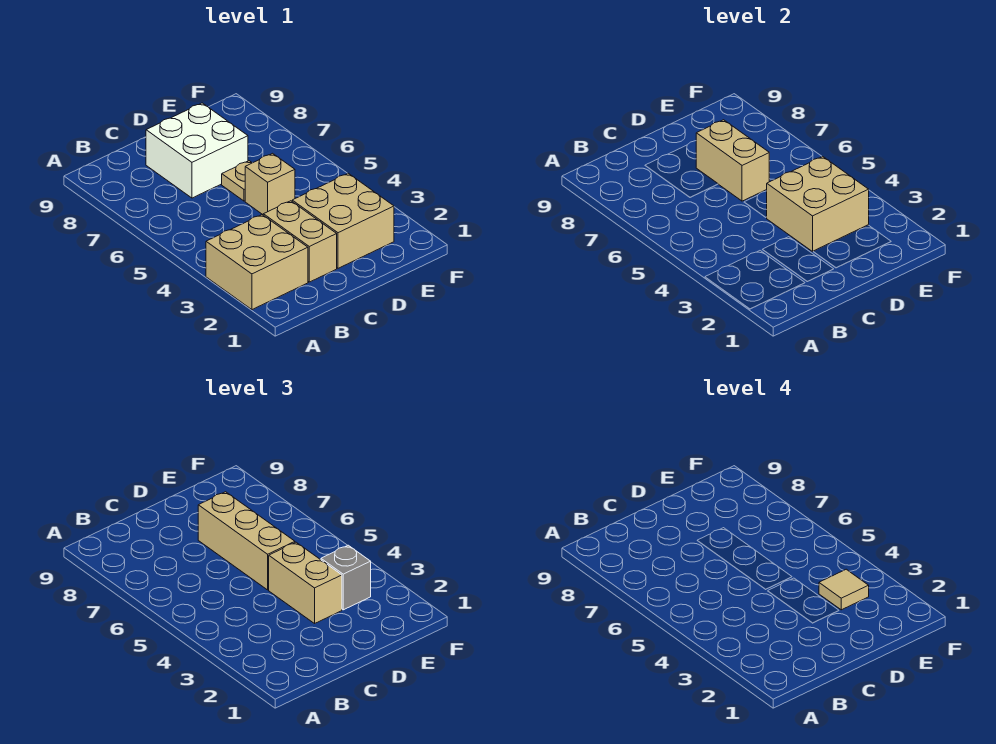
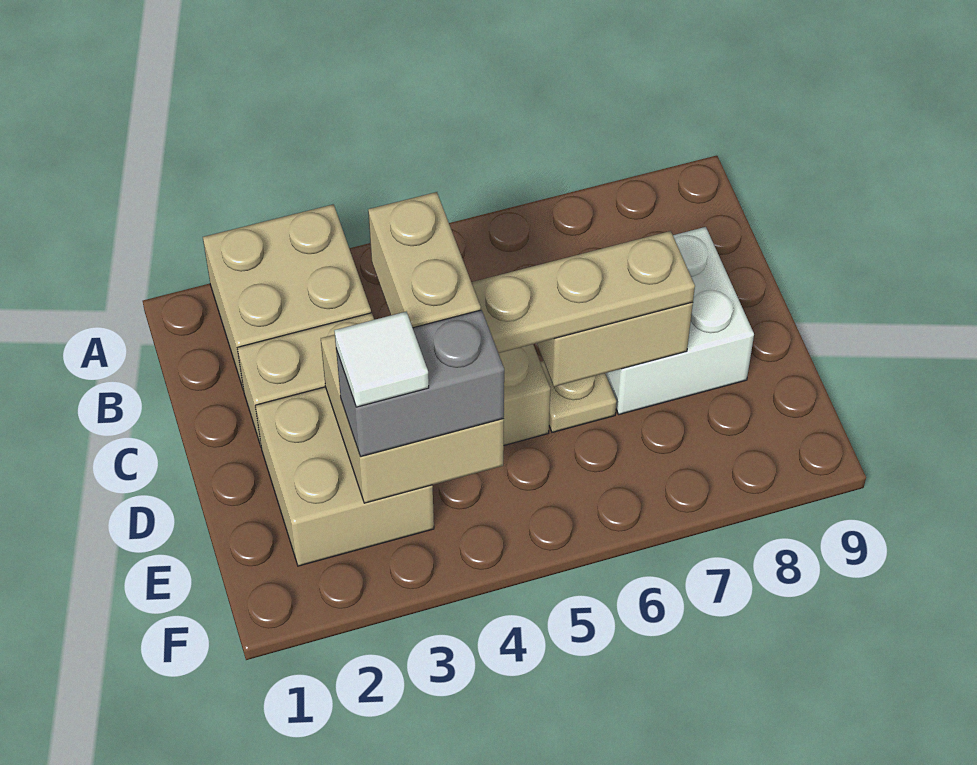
tan 1x2 brick [269,542,342,623] -> tan 1x2 brick turned to [368,192,481,328]
tan 1x3 brick [198,492,295,590] -> tan 1x3 plate [471,231,695,353]
grey 1x1 brick [321,545,371,610] -> grey 1x2 brick [336,310,504,457]
tan 1x1 tile [819,569,869,610] -> white 1x1 tile [334,312,429,407]

